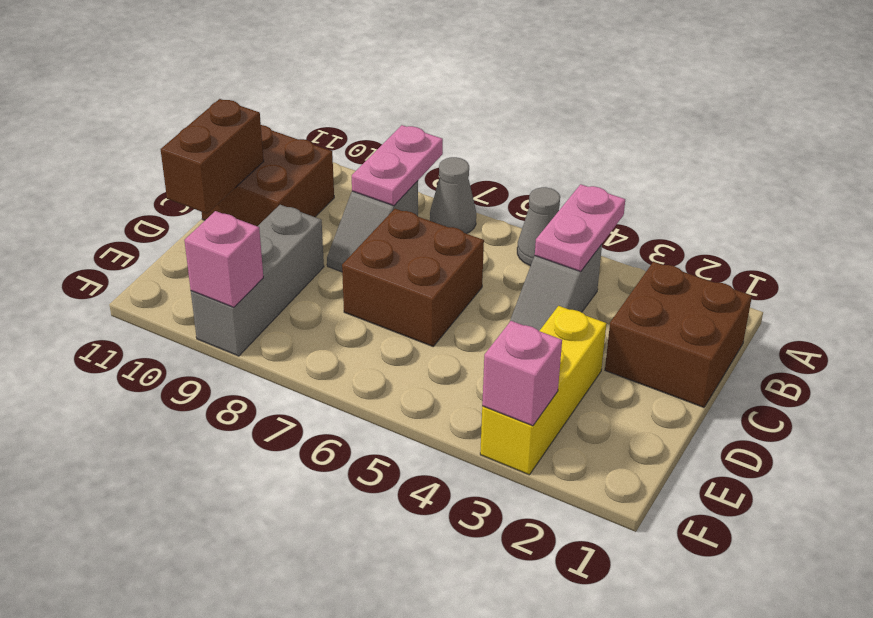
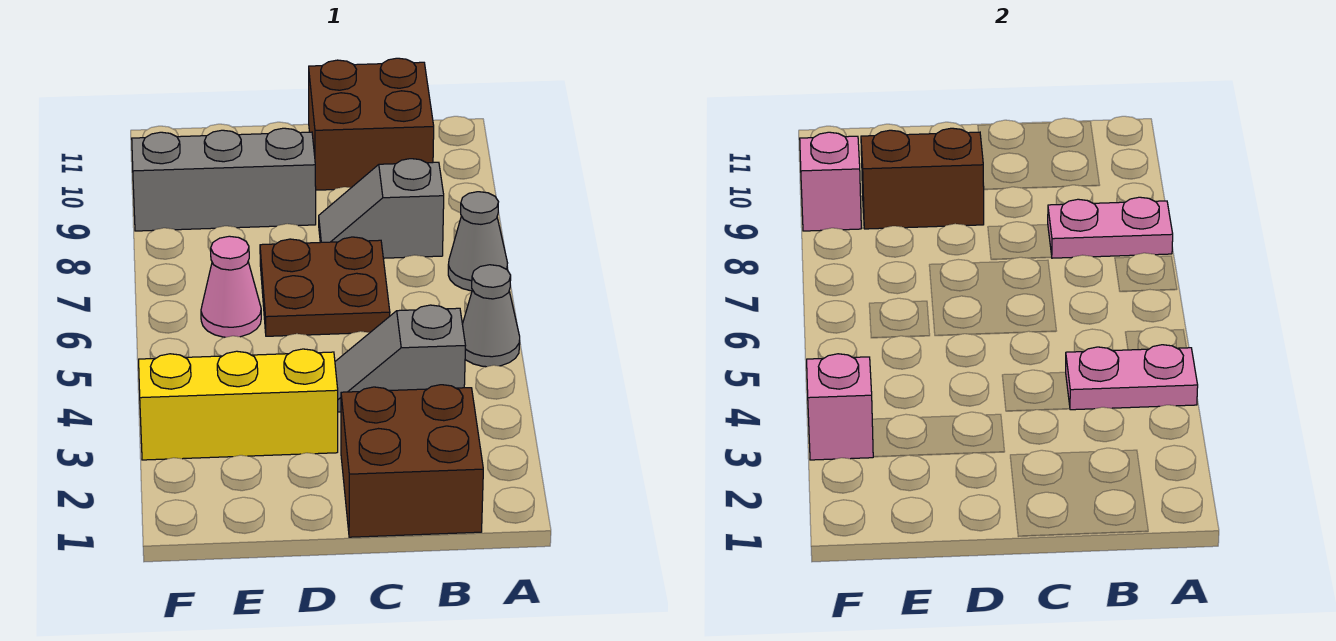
brown 2x2 brick [342,209,484,346] -> brown 2x2 plate [260,237,390,336]
brown 1x2 brick [161,99,264,214] -> brown 1x2 brick moved to [861,128,984,229]
none -> pink 1x1 cone [201,236,261,337]

